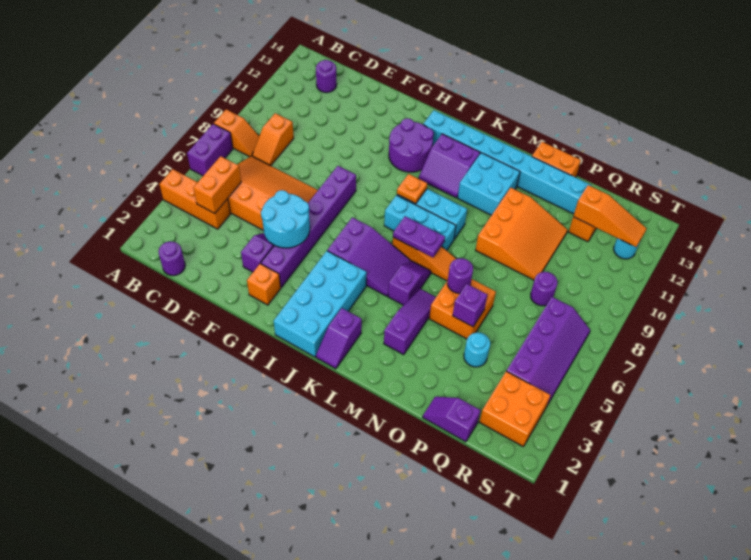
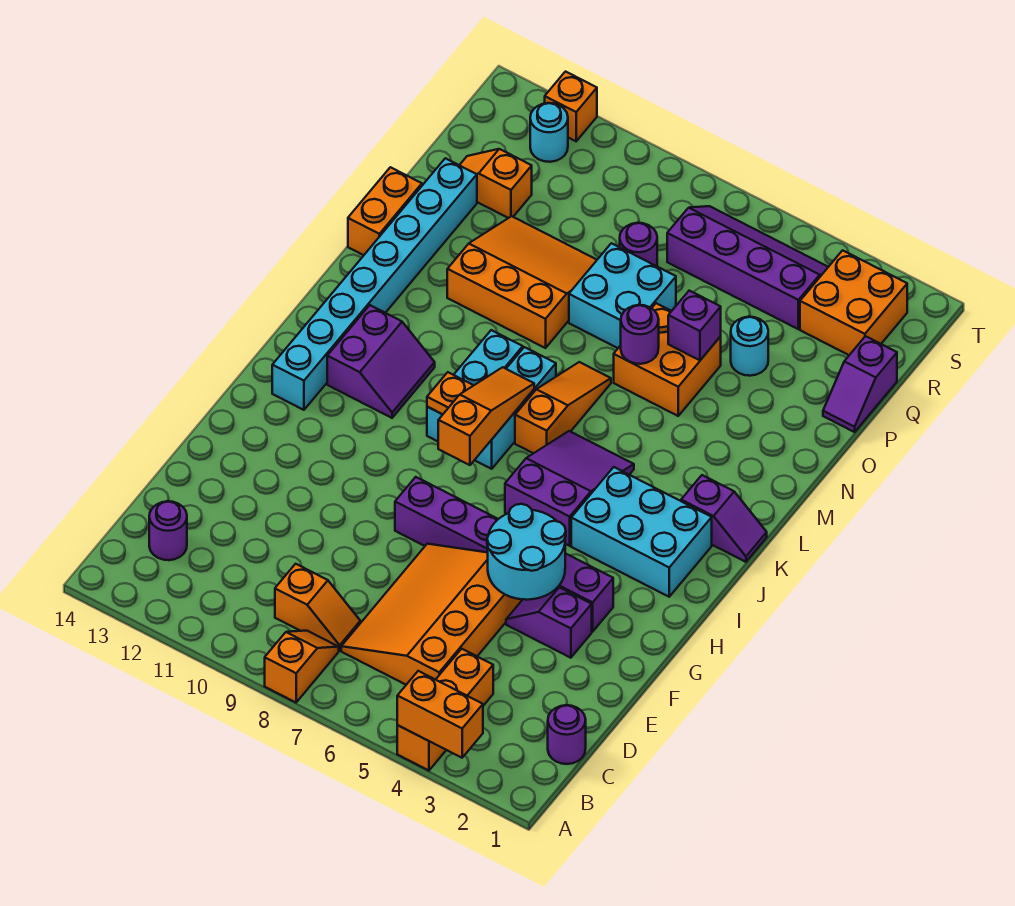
purple 1x2 brick [187,124,233,176] -> none
orange 1x2 brick [193,156,241,213] -> orange 1x2 brick moved to [397,671,483,758]
orange 1x1 brick [247,264,281,305] -> orange 1x1 brick moved to [545,72,597,141]
purple 2x2 round brick [389,118,434,172] -> none
cyan 2x4 brick [274,251,367,357] -> cyan 2x3 brick [571,467,712,597]
purple 1x2 plate [393,216,445,257] -> none
purple 1x2 slope [388,261,431,305] -> none
cyan 2x2 brick [458,153,520,215] -> cyan 2x2 brick moved to [569,243,676,348]
purple 1x3 slope [384,289,436,355] -> none
orange 1x3 slope [573,185,647,247] -> orange 1x3 slope moved to [438,367,534,465]

